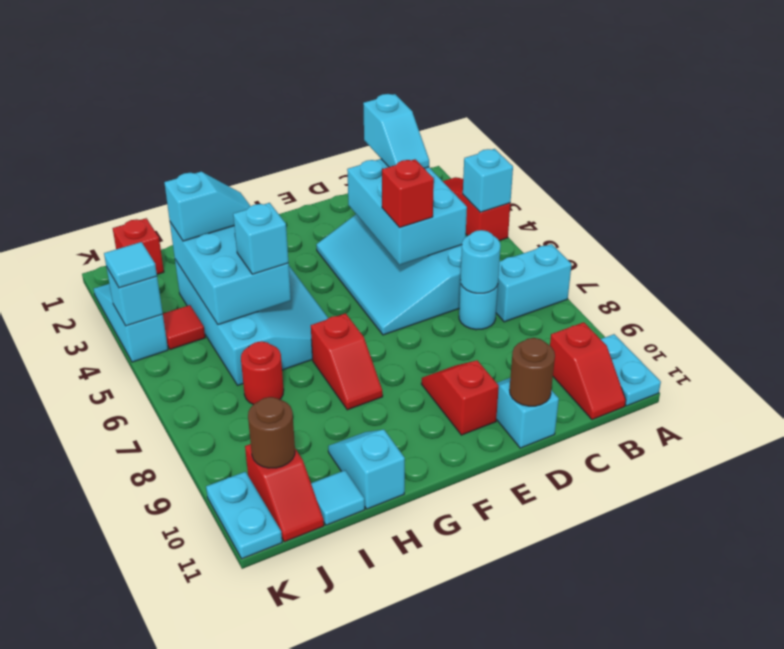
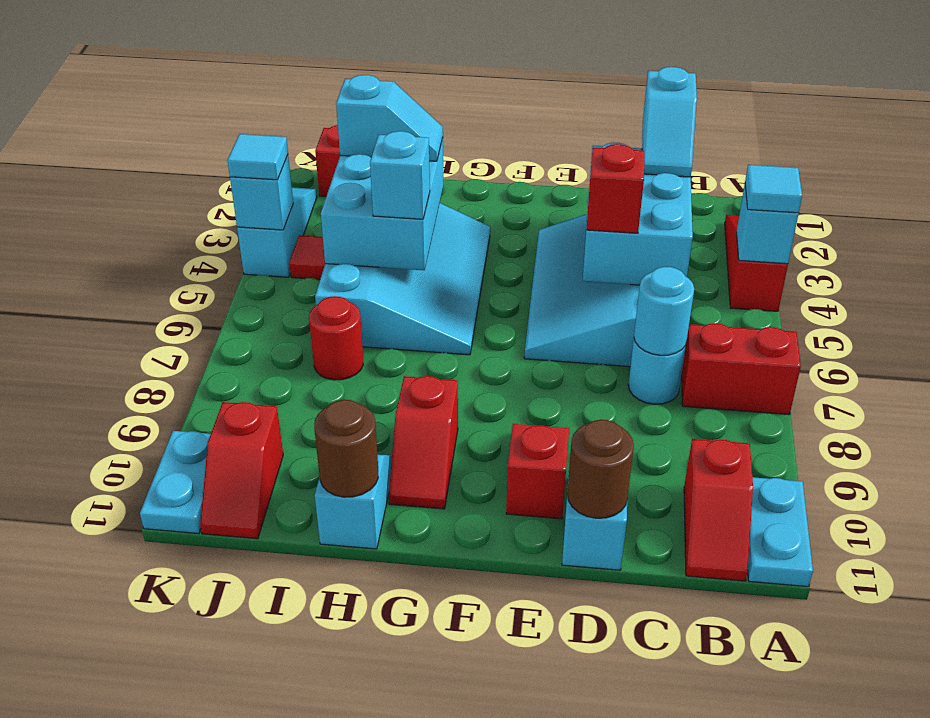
cyan 1x2 brick [496,244,572,322] -> red 1x2 brick [682,323,801,414]
red 1x2 slope [311,313,383,410] -> red 1x2 slope moved to [389,376,458,509]
cyan 1x1 tile [311,470,365,525] -> cyan 1x1 tile moved to [745,165,802,213]
brown 1x1 round brick [248,397,295,468] -> brown 1x1 round brick moved to [314,400,378,497]

